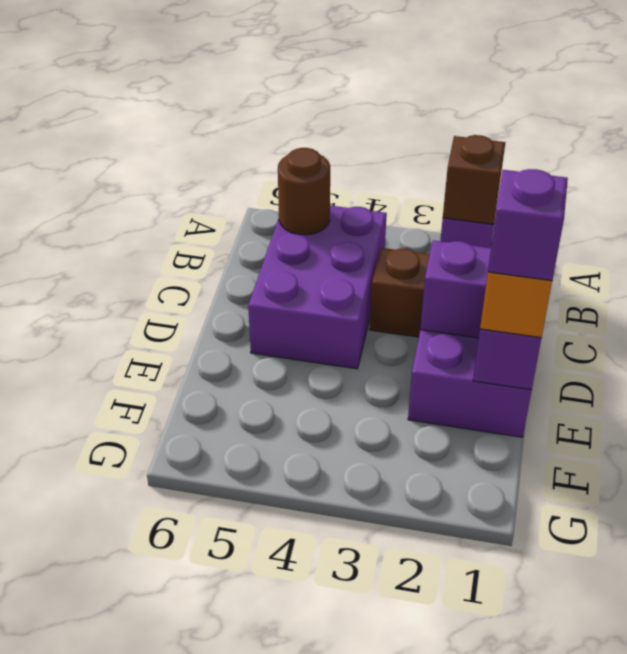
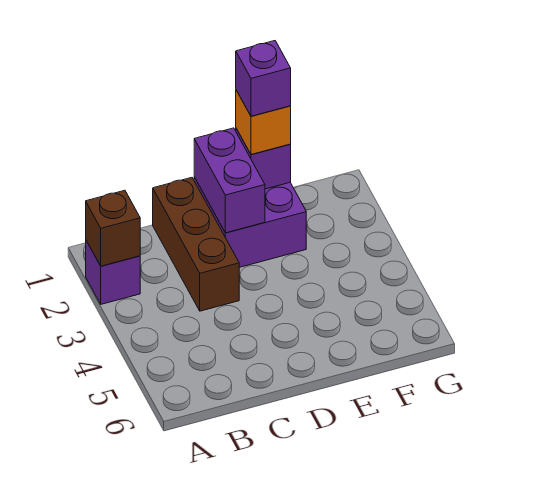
purple 2x3 brick [248,206,387,369] -> none
brown 1x1 round brick [278,148,330,235] -> none

